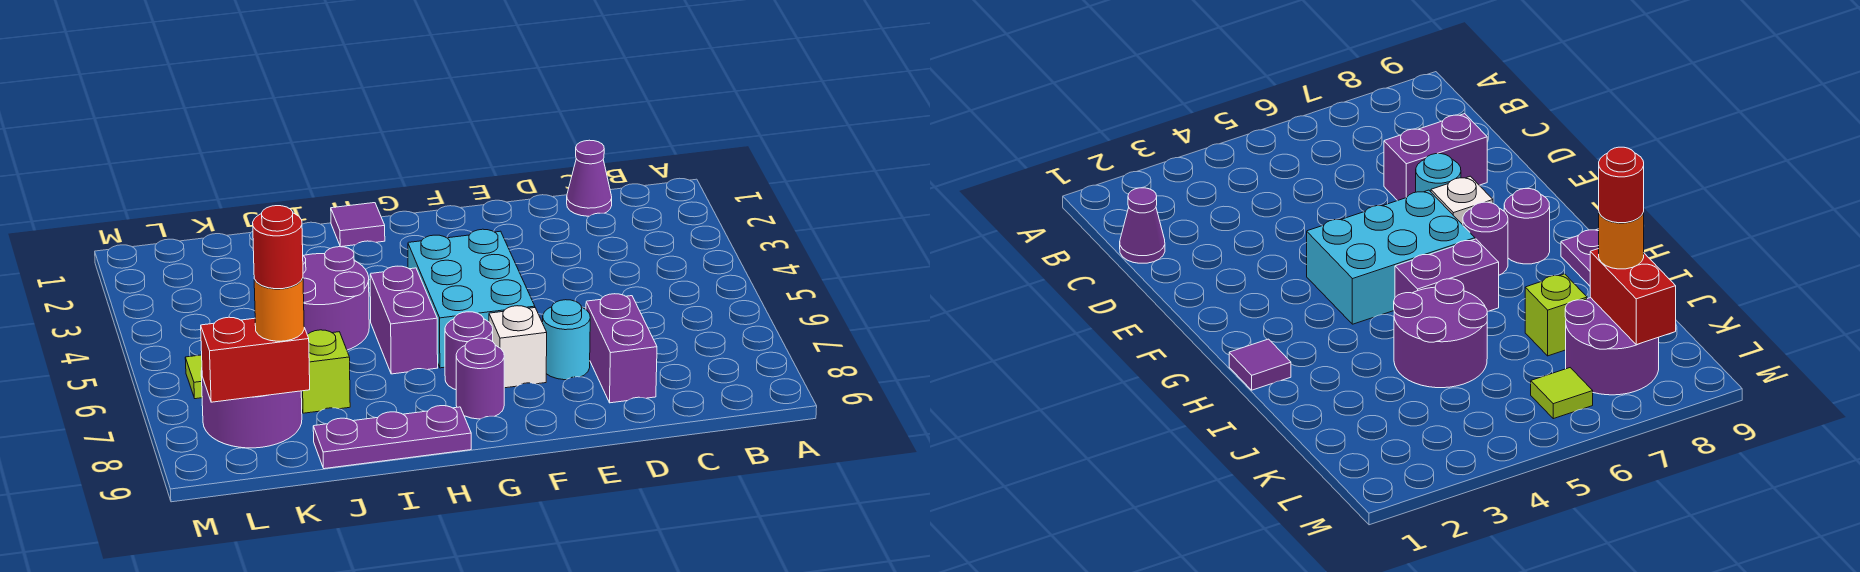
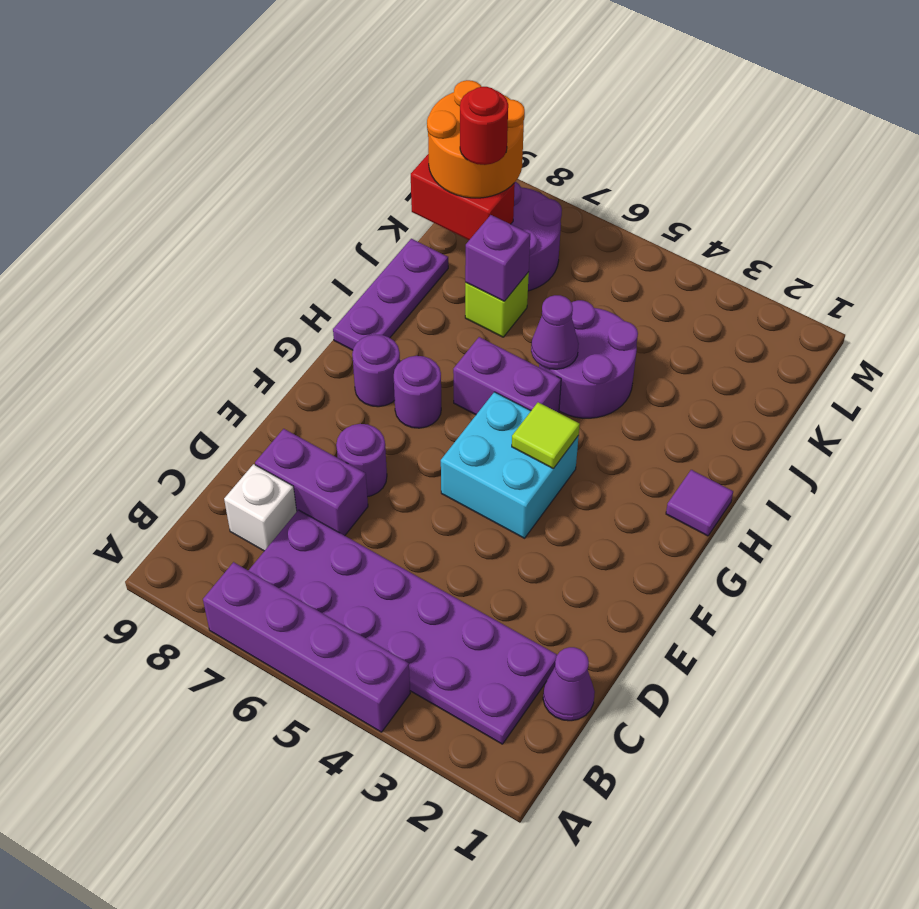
none -> purple 1x4 brick [203,562,410,732]
none -> purple 2x6 plate [248,510,557,744]
cyan 1x1 round brick [543,300,590,380] -> purple 1x1 round brick [336,424,387,497]
cyan 2x3 brick [408,229,535,368] -> cyan 2x2 brick [441,392,579,538]
white 1x1 brick [489,306,547,388] -> white 1x1 brick moved to [224,464,297,551]
none -> purple 1x1 cone [531,295,579,369]
none -> purple 1x1 brick [465,215,530,301]
red 1x2 brick [201,317,310,402] -> red 1x2 brick turned to [411,154,515,240]
orange 1x1 round brick [254,278,304,341] -> orange 2x2 round brick [427,80,525,198]
lime 1x1 tile [185,355,202,399] -> lime 1x1 tile moved to [512,402,580,469]

